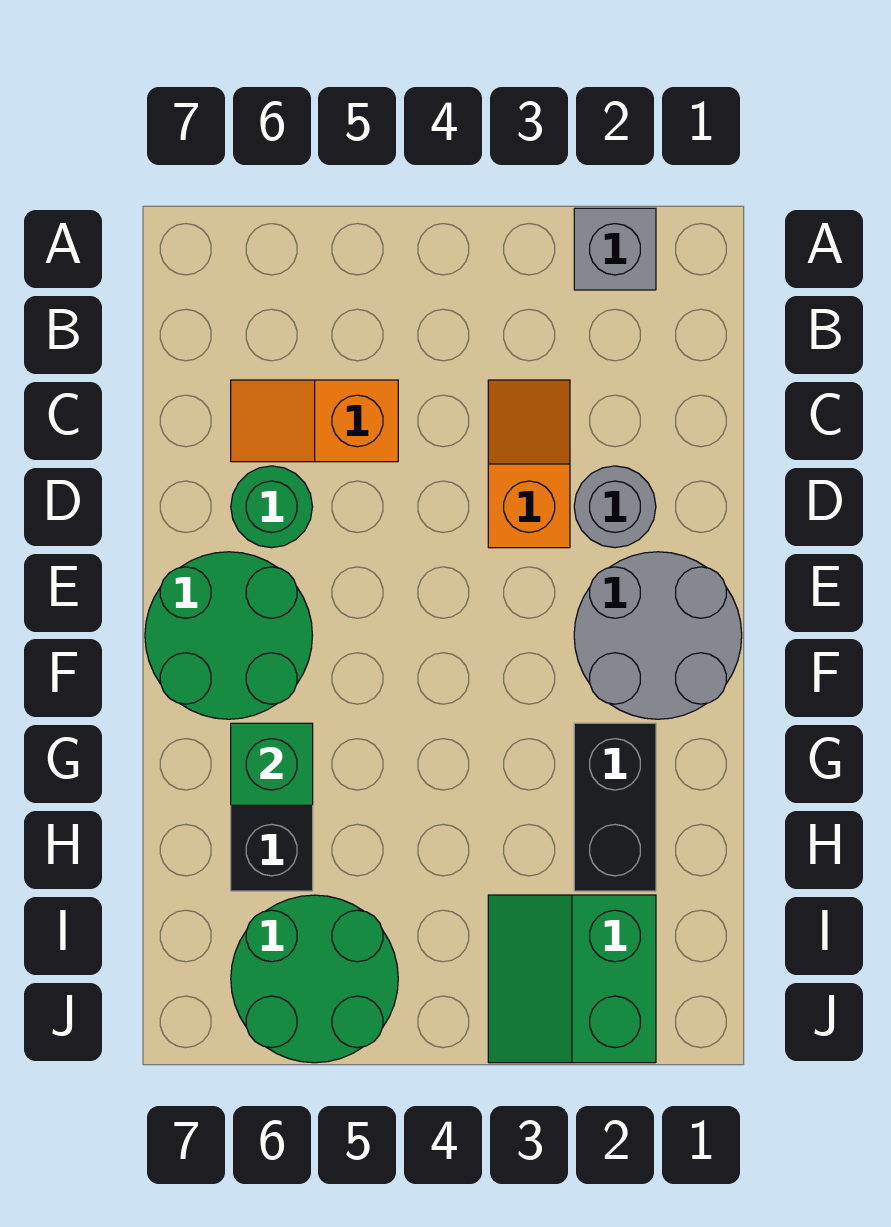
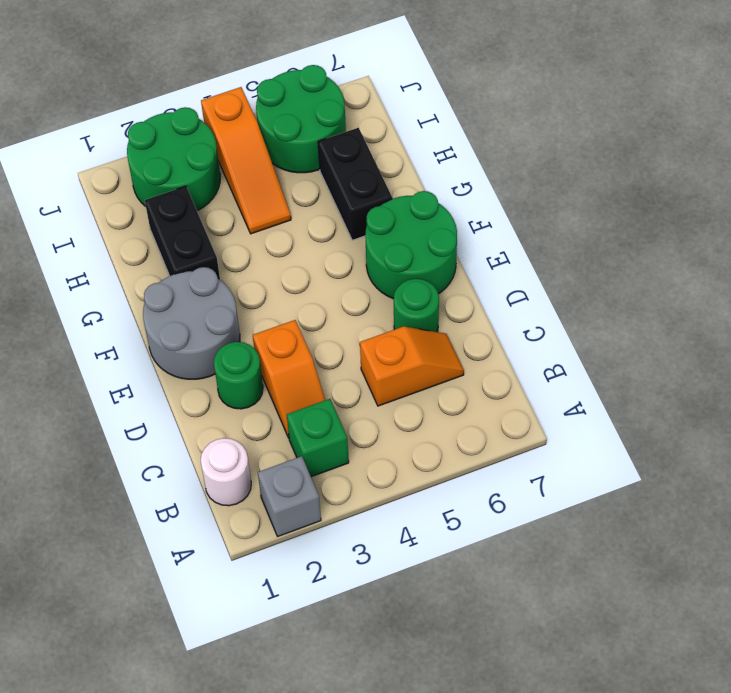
none -> white 1x1 round brick [201,438,251,506]
grey 1x1 round brick [574,466,656,548] -> green 1x1 round brick [214,342,263,409]
green 1x1 brick [231,723,313,805] -> green 1x1 brick moved to [287,399,349,477]
none -> orange 1x3 slope [201,87,291,234]
green 2x2 slope [488,895,656,1063] -> green 2x2 round brick [127,107,220,211]

